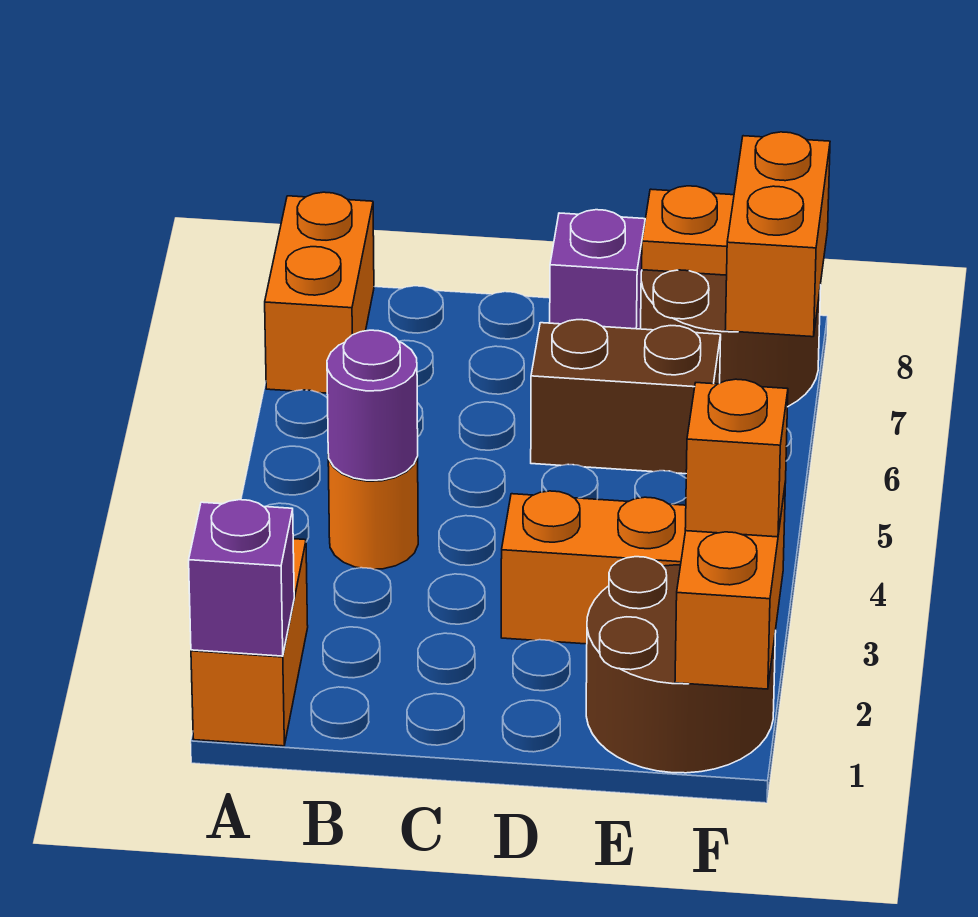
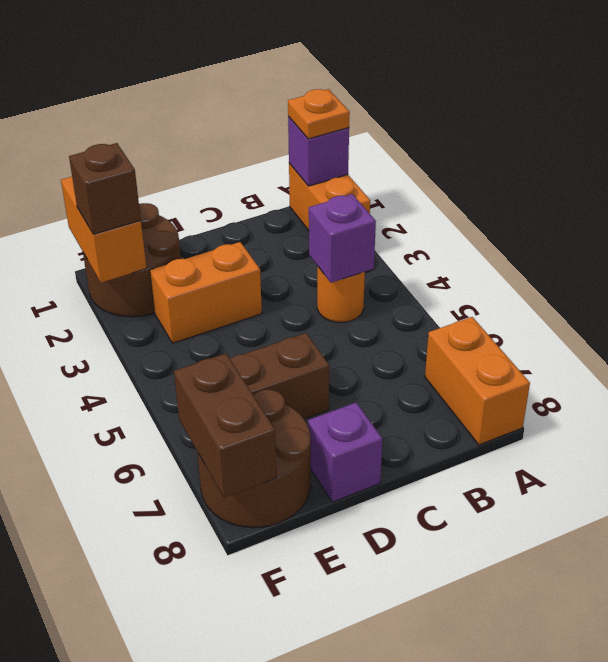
purple 1x1 round brick [327,330,418,480] -> purple 1x1 brick [309,194,376,283]
orange 1x1 plate [642,186,734,275] -> orange 1x1 plate moved to [288,89,350,139]
orange 1x1 brick [685,379,788,537] -> brown 1x1 brick [69,143,141,234]
orange 1x2 brick [725,132,830,337] -> brown 1x2 brick [174,353,277,498]

